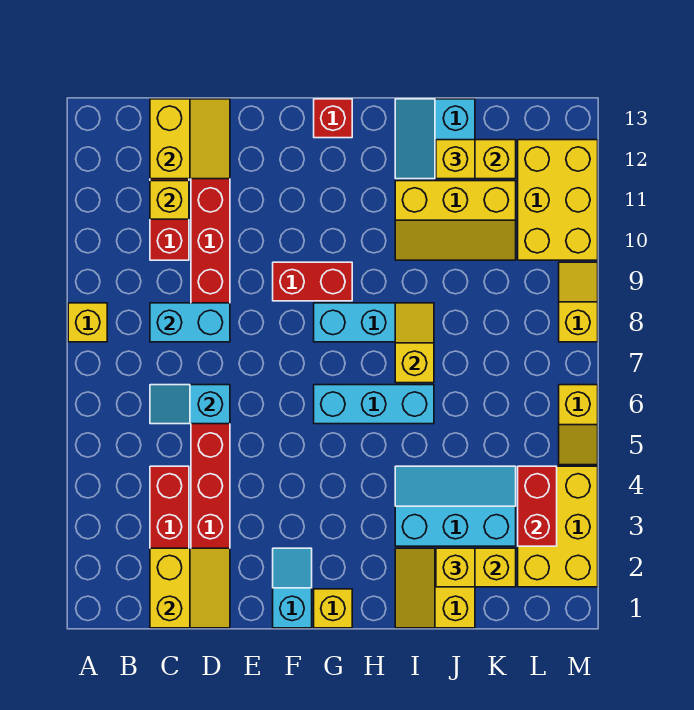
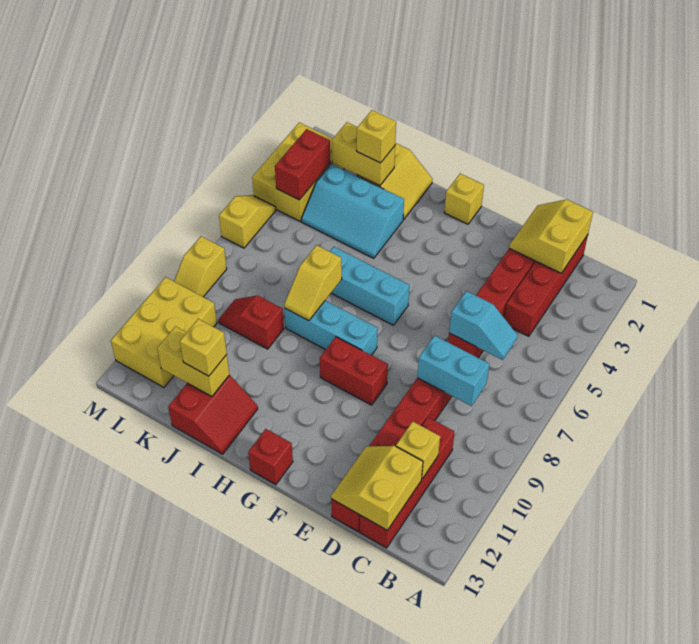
yellow 1x1 brick [68,303,107,342] -> none
cyan 1x2 slope [273,548,312,628] -> none
yellow 2x3 slope [395,181,516,260] -> none
cyan 2x2 slope [395,99,475,179] -> red 2x2 slope [168,375,258,454]
none -> red 1x2 slope [218,296,284,349]

